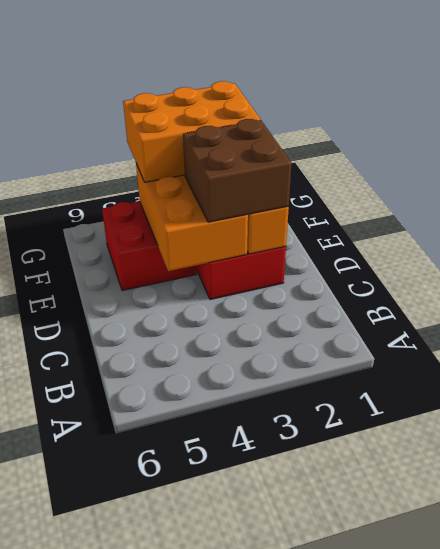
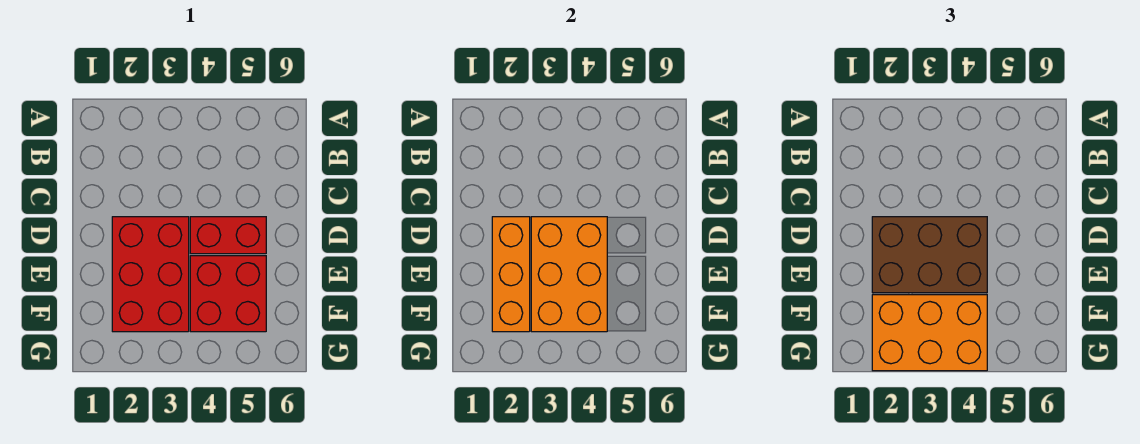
brown 2x2 brick [183,119,292,222] -> brown 2x3 brick [872,217,987,293]
none -> red 1x2 brick [190,217,266,254]

